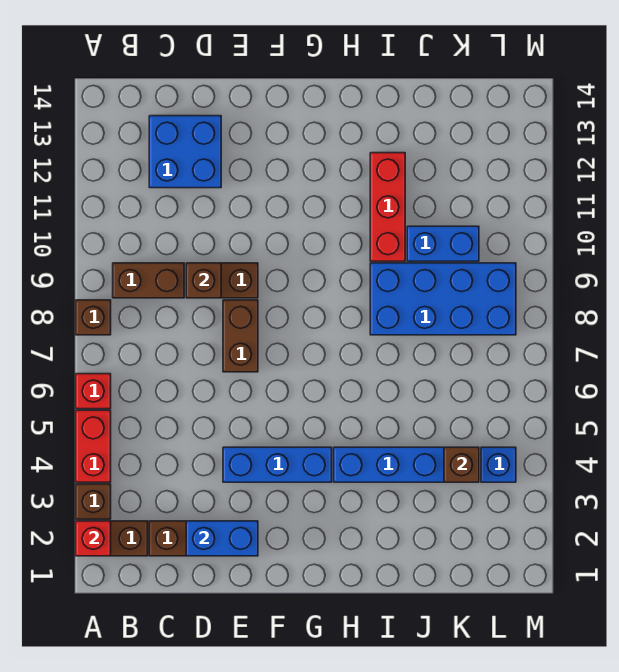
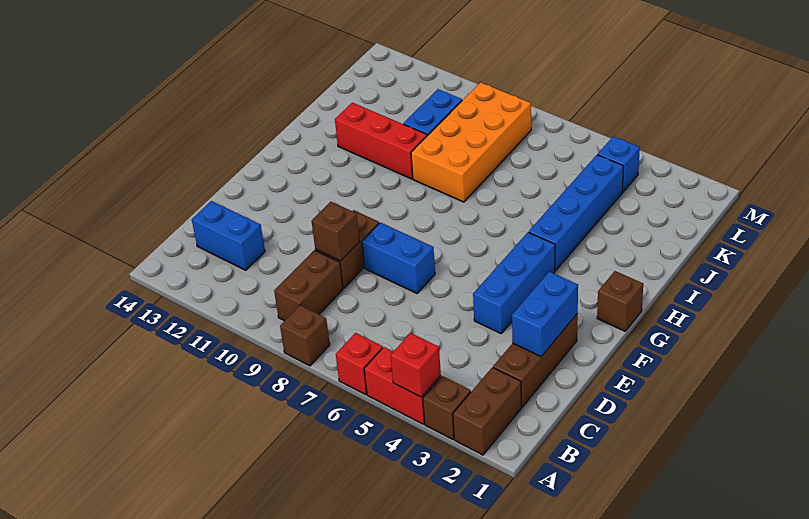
red 1x1 brick [76,521,111,556] -> red 1x1 brick moved to [391,333,441,397]
blue 2x2 brick [149,116,221,188] -> blue 1x2 brick [192,201,265,270]
brown 1x2 brick [223,300,258,372] -> blue 1x2 brick [362,223,435,293]
blue 2x4 brick [370,263,516,335] -> orange 2x4 brick [411,82,531,202]
brown 1x1 brick [444,447,479,482] -> brown 1x1 brick moved to [597,271,643,331]

